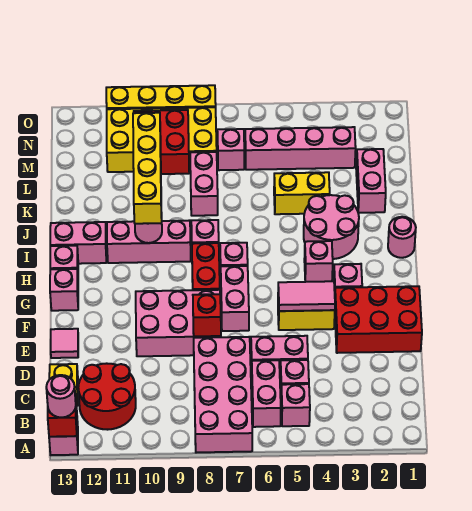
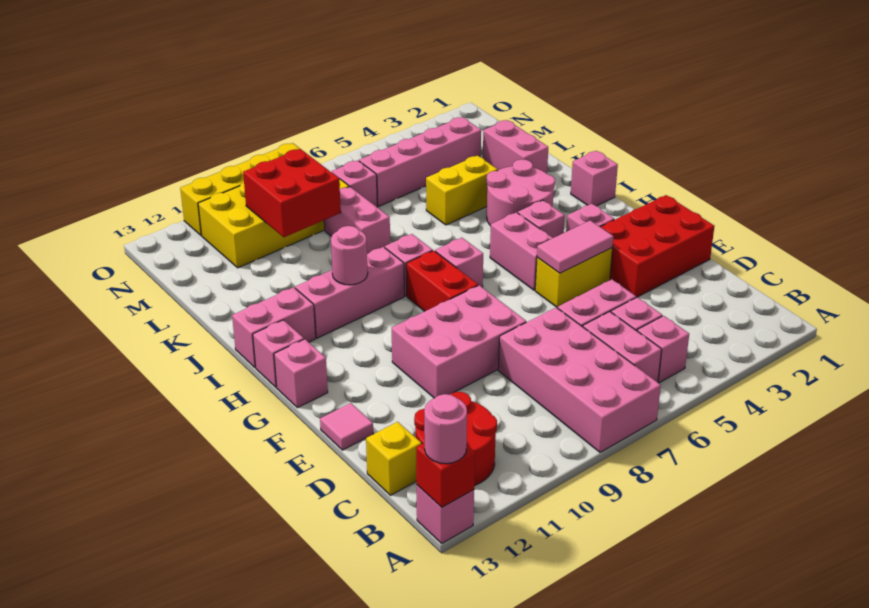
red 1x1 brick [193,294,221,336] -> none
pink 1x2 brick [221,266,249,331] -> pink 1x2 brick moved to [490,212,552,290]
pink 1x1 round brick [388,217,416,258] -> pink 1x1 brick [571,151,618,206]
yellow 1x4 brick [133,113,162,224] -> none

